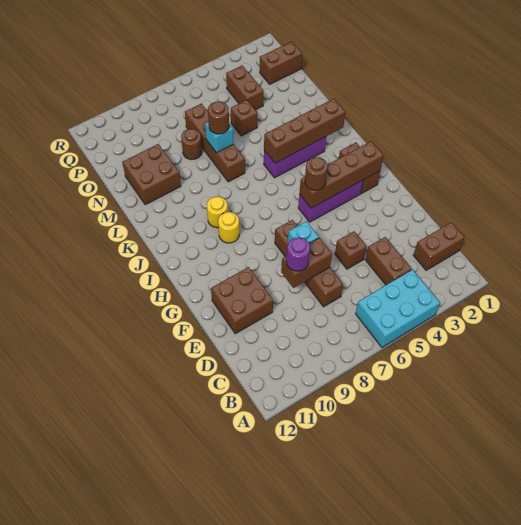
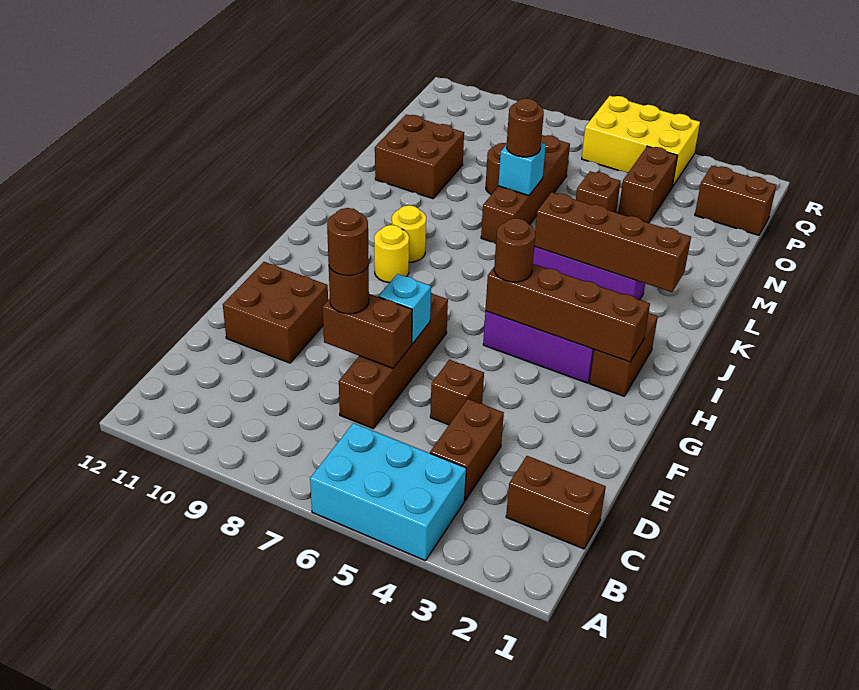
purple 1x1 round brick [286,238,310,271] -> brown 1x1 round brick [329,262,369,314]
none -> brown 1x1 round brick [327,208,369,276]
none -> yellow 2x3 brick [582,96,700,187]

